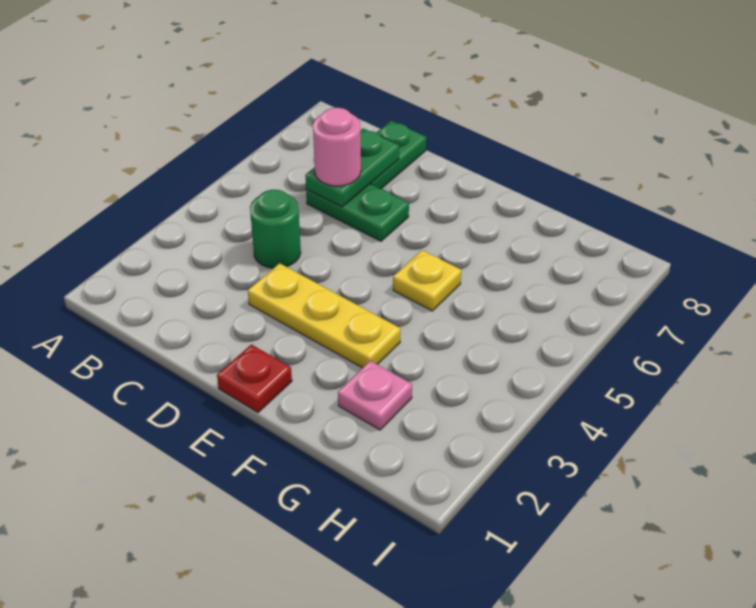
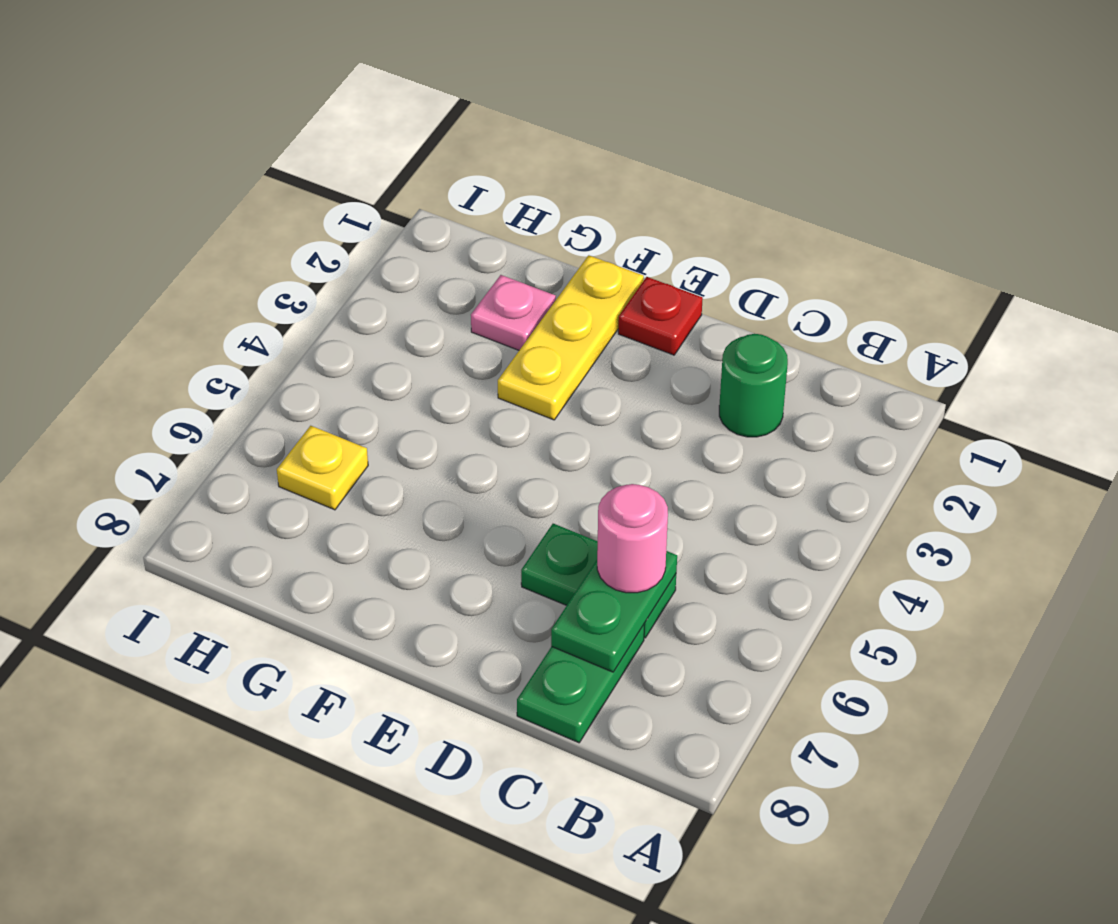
green 1x1 round brick [250,190,301,268] -> green 1x1 round brick moved to [719,334,788,437]
yellow 1x3 plate [248,263,400,368] -> yellow 1x3 plate turned to [498,255,644,420]
yellow 1x1 plate [393,250,461,311] -> yellow 1x1 plate moved to [277,426,368,510]

